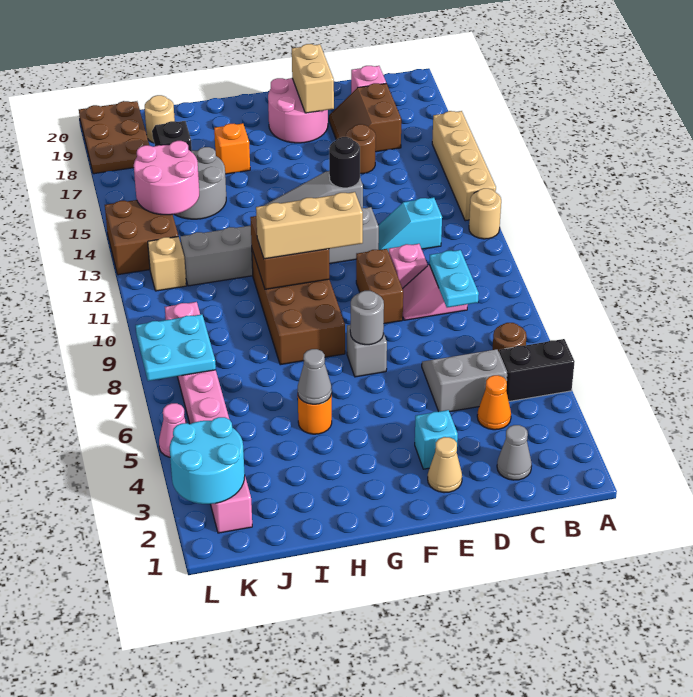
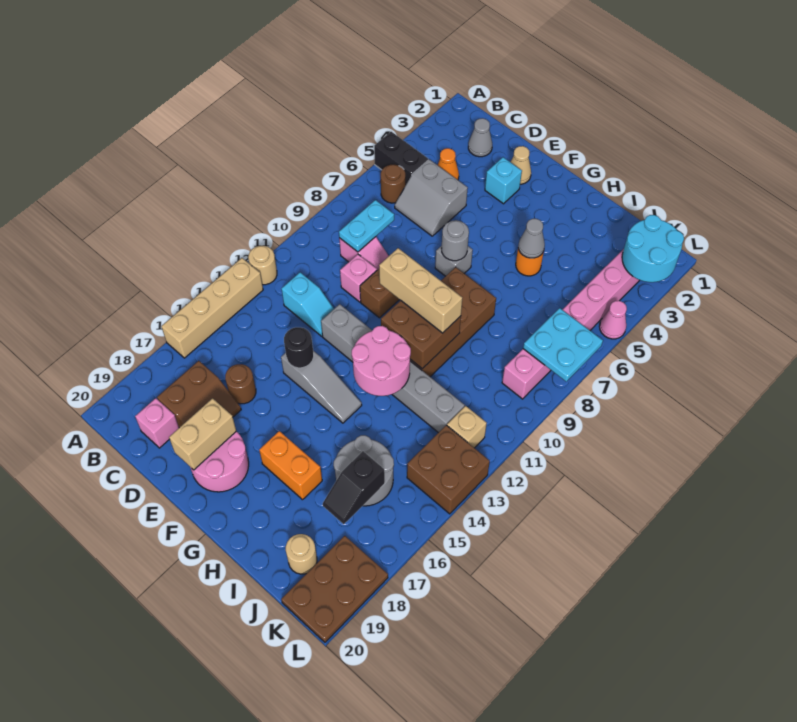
orange 1x1 brick [214,123,250,174] -> orange 1x2 brick [259,431,322,500]
pink 2x2 round brick [134,141,199,215] -> pink 2x2 round brick moved to [352,326,411,396]

